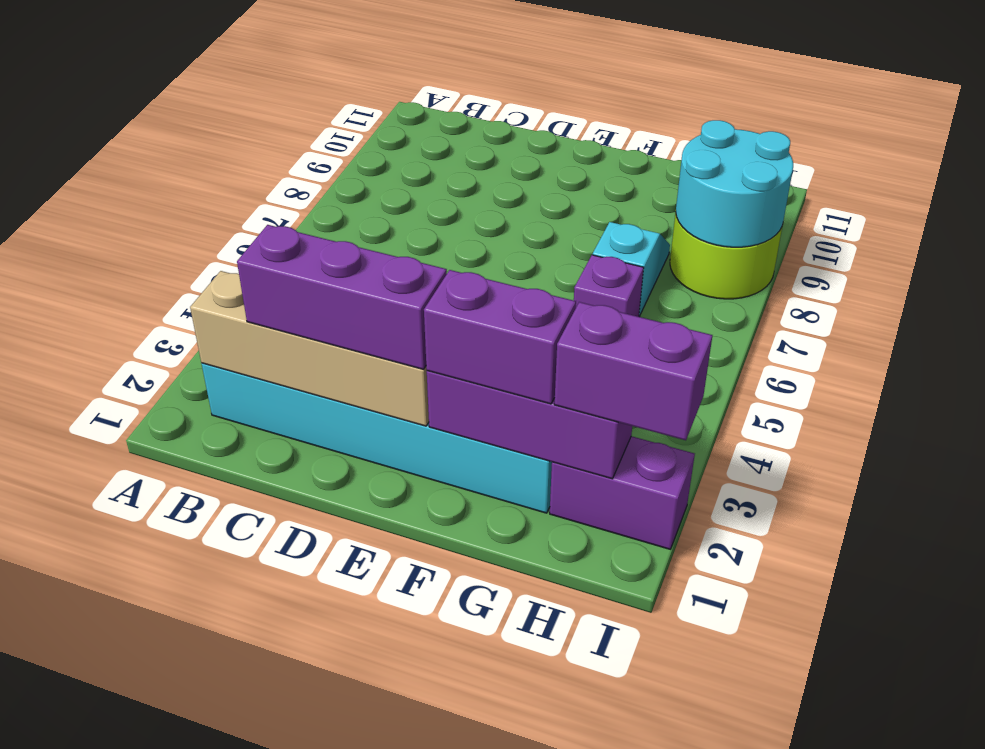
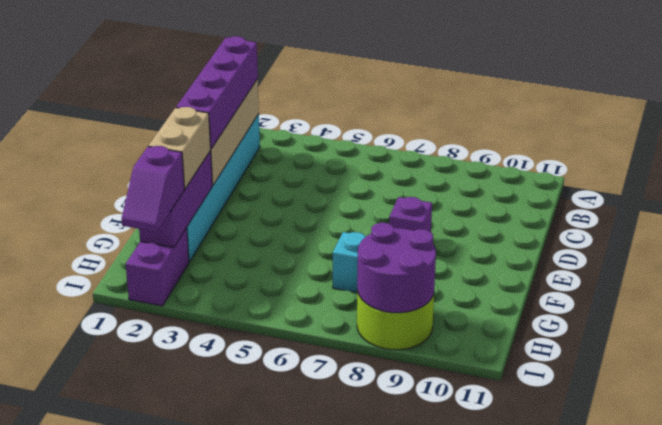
purple 1x3 brick [237,225,447,369] -> purple 1x4 brick [176,36,258,149]
purple 1x2 brick [424,270,576,404] -> tan 1x2 brick [148,107,211,189]
purple 1x1 brick [574,255,644,317] -> purple 1x1 brick moved to [389,197,432,232]
purple 1x2 brick [554,302,712,440] -> purple 1x2 slope [122,146,184,232]
cyan 2x2 round brick [676,120,793,247] -> purple 2x2 round brick [357,223,436,313]

